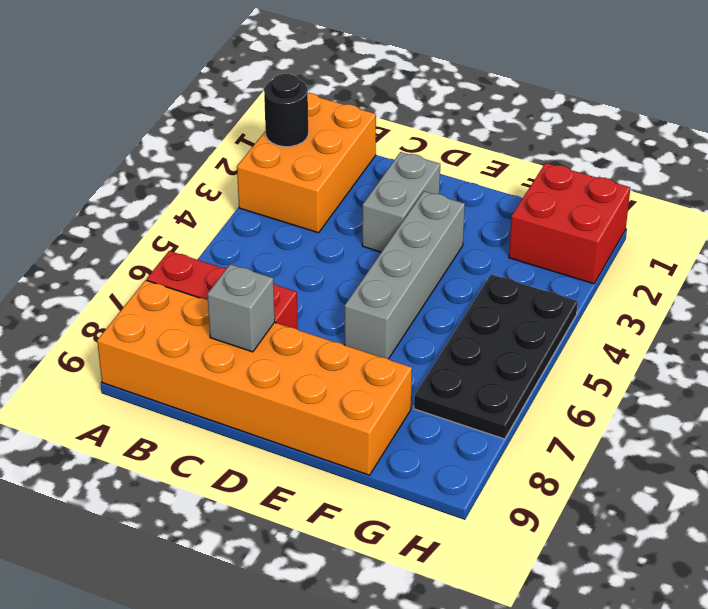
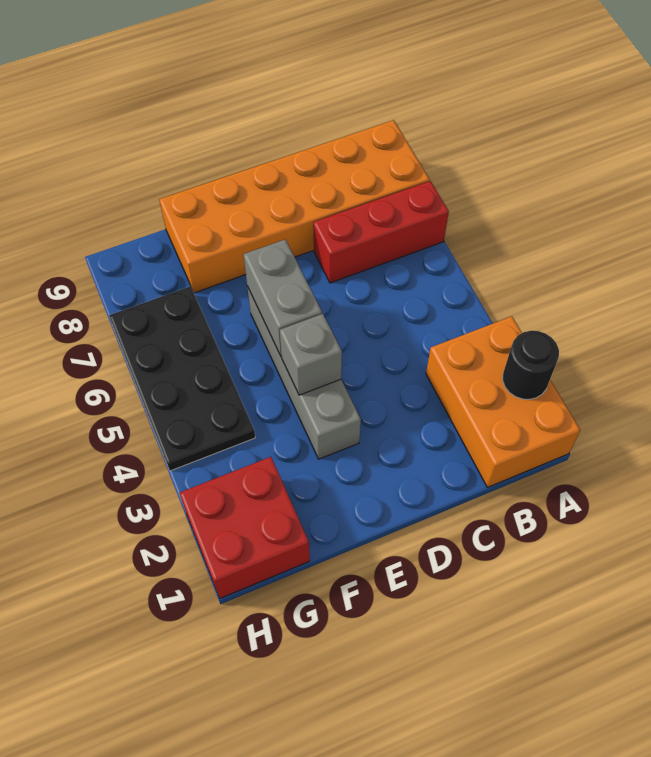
grey 1x1 brick [207,264,275,352] -> grey 1x1 brick moved to [280,314,342,395]
grey 1x2 brick [362,152,440,252] -> grey 1x2 brick moved to [243,240,322,356]

